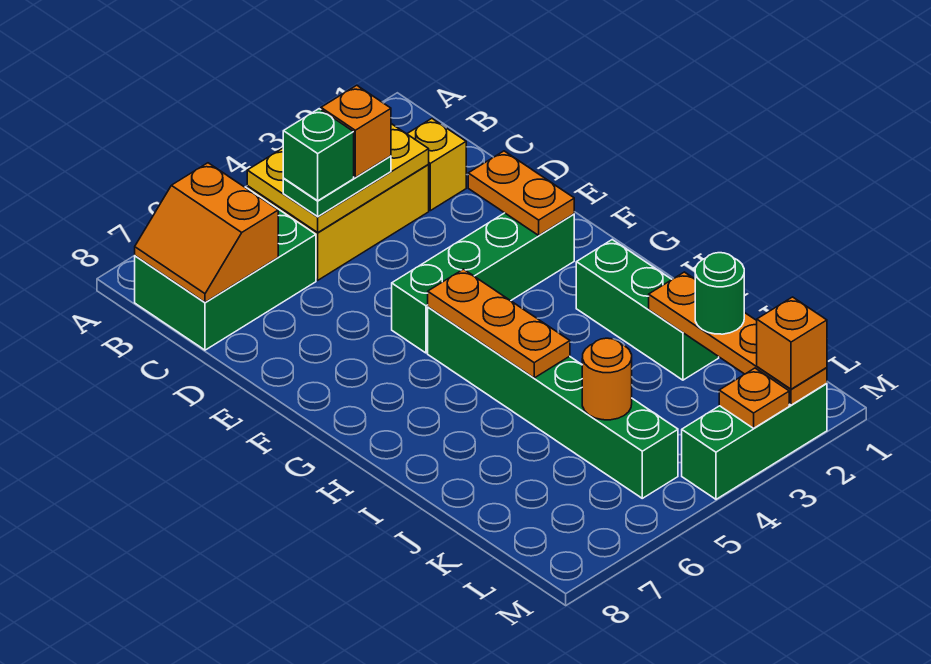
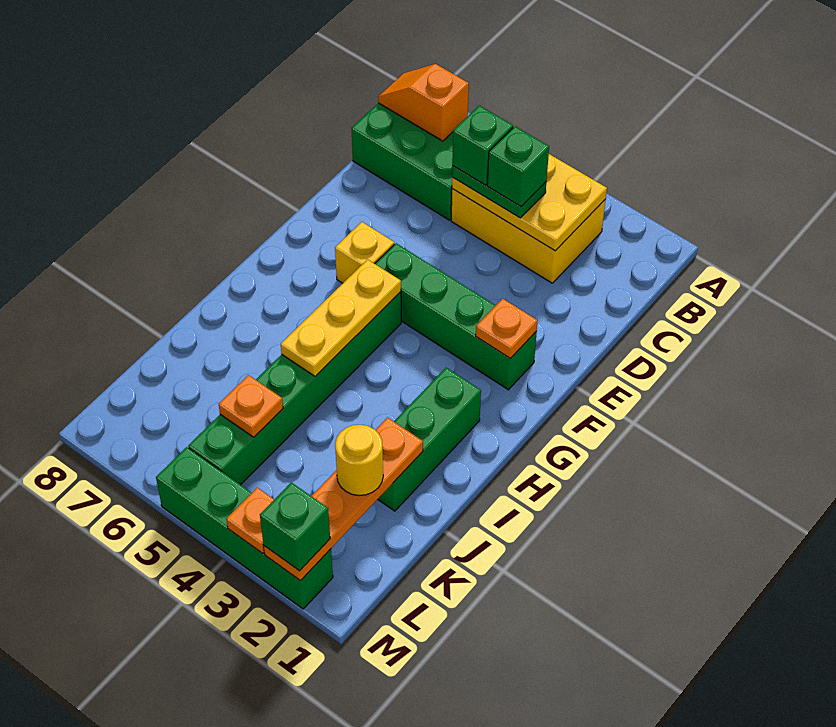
orange 2x2 slope [135,163,278,302] -> orange 1x2 slope [378,64,469,141]
yellow 1x1 brick [407,119,466,211] -> yellow 1x1 brick moved to [335,222,394,283]
orange 1x1 brick [321,85,391,177] -> green 1x1 brick [487,127,549,207]
orange 1x2 plate [468,151,574,235] -> orange 1x1 plate [476,299,537,358]
orange 1x3 plate [428,269,570,378] -> yellow 1x3 plate [281,260,401,376]
green 1x1 round brick [695,253,744,334] -> yellow 1x1 round brick [335,425,383,496]
orange 1x1 round brick [582,338,632,420] -> orange 1x1 plate [219,375,283,437]
green 1x3 brick [682,384,827,499] -> green 1x4 brick [156,447,333,609]
orange 1x1 brick [757,297,827,389] -> green 1x1 brick [260,482,330,571]

